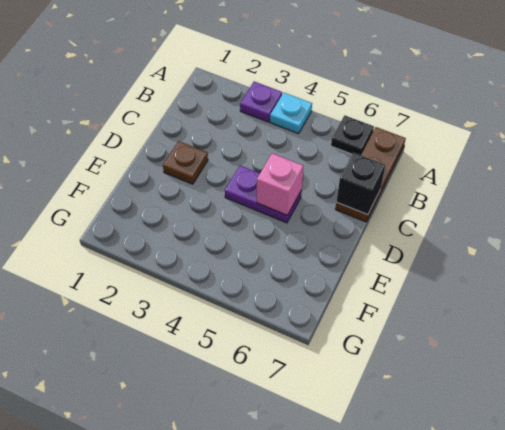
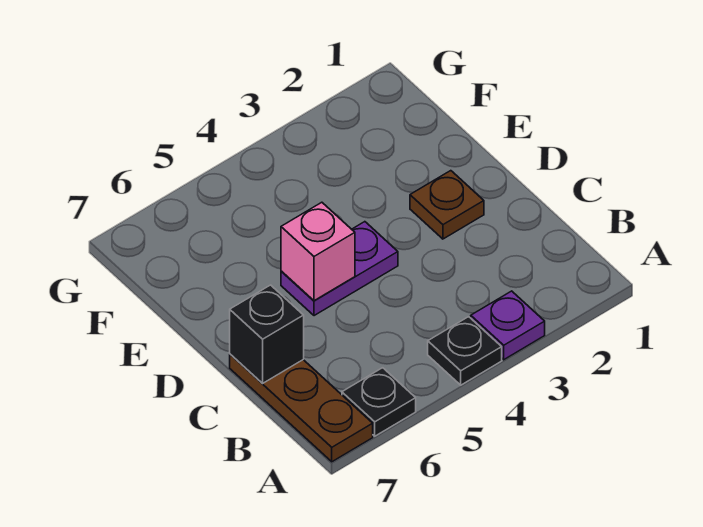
cyan 1x1 plate [270,93,312,134] -> black 1x1 plate [428,317,502,385]

